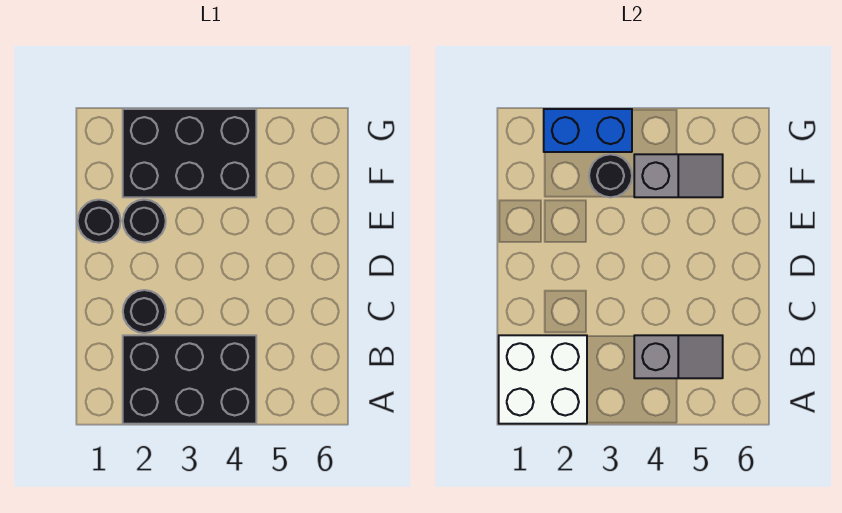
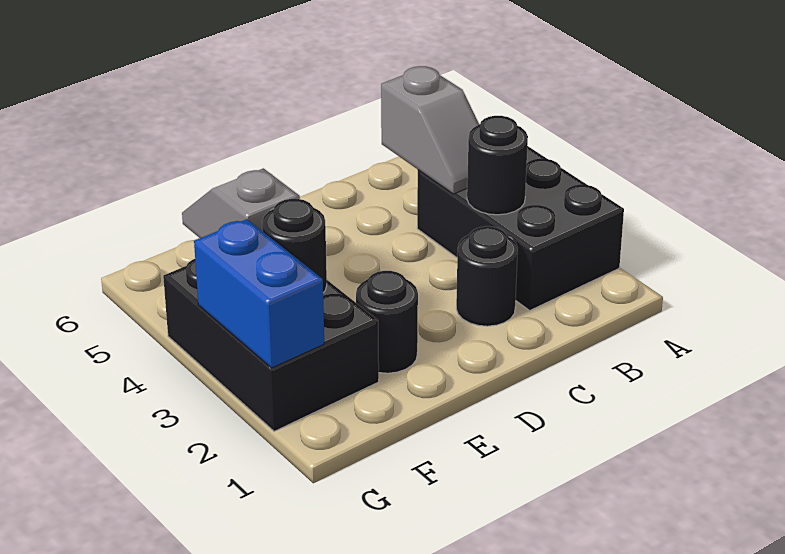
white 2x2 brick [499,335,587,424] -> none
grey 1x2 slope [634,335,723,378] -> grey 1x2 slope turned to [381,66,479,194]
black 1x1 round brick [78,200,121,243] -> black 1x1 round brick moved to [467,116,528,215]

